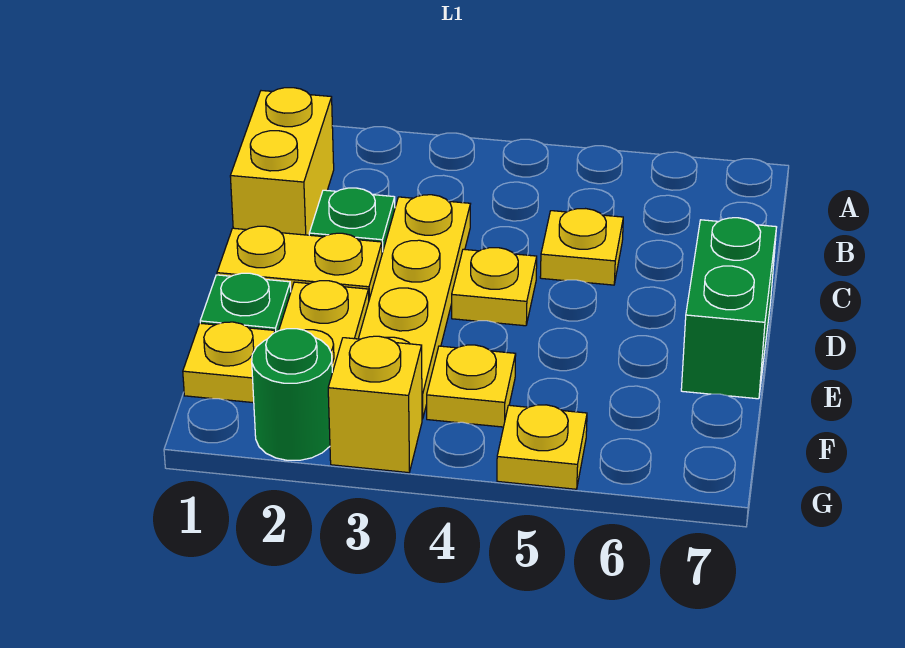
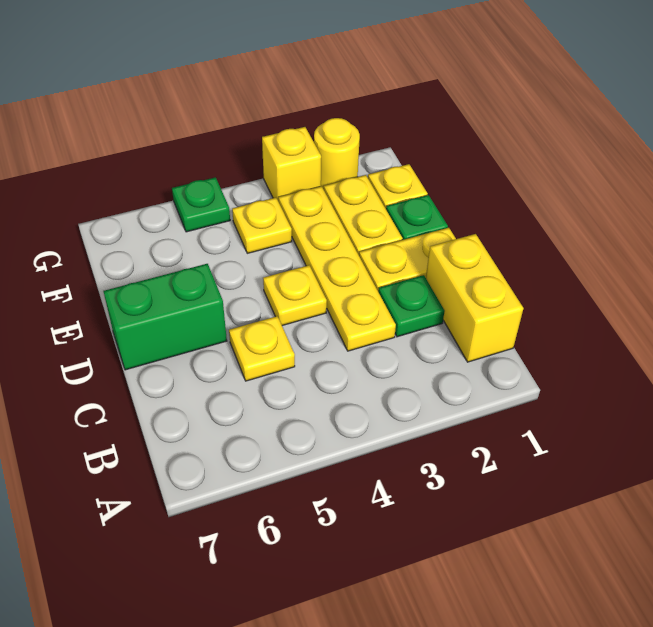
green 1x2 brick [681,218,777,399] -> green 1x2 brick turned to [103,264,227,370]
green 1x1 round brick [252,329,332,460] -> yellow 1x1 round brick [314,118,360,189]
yellow 1x1 plate [497,405,587,489] -> green 1x1 plate [172,177,230,232]

